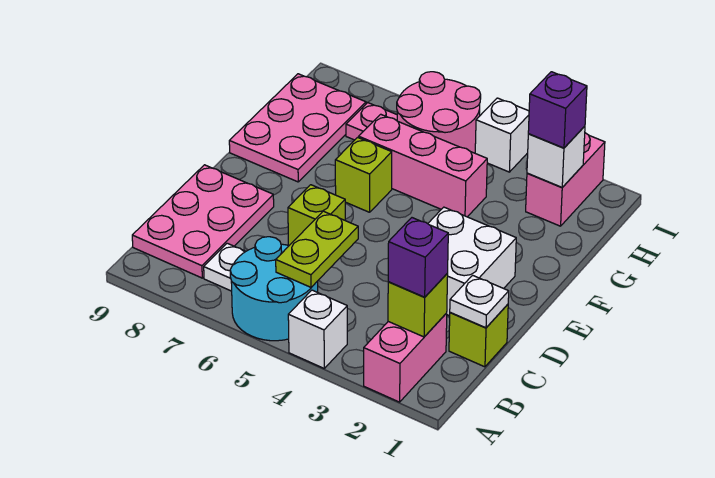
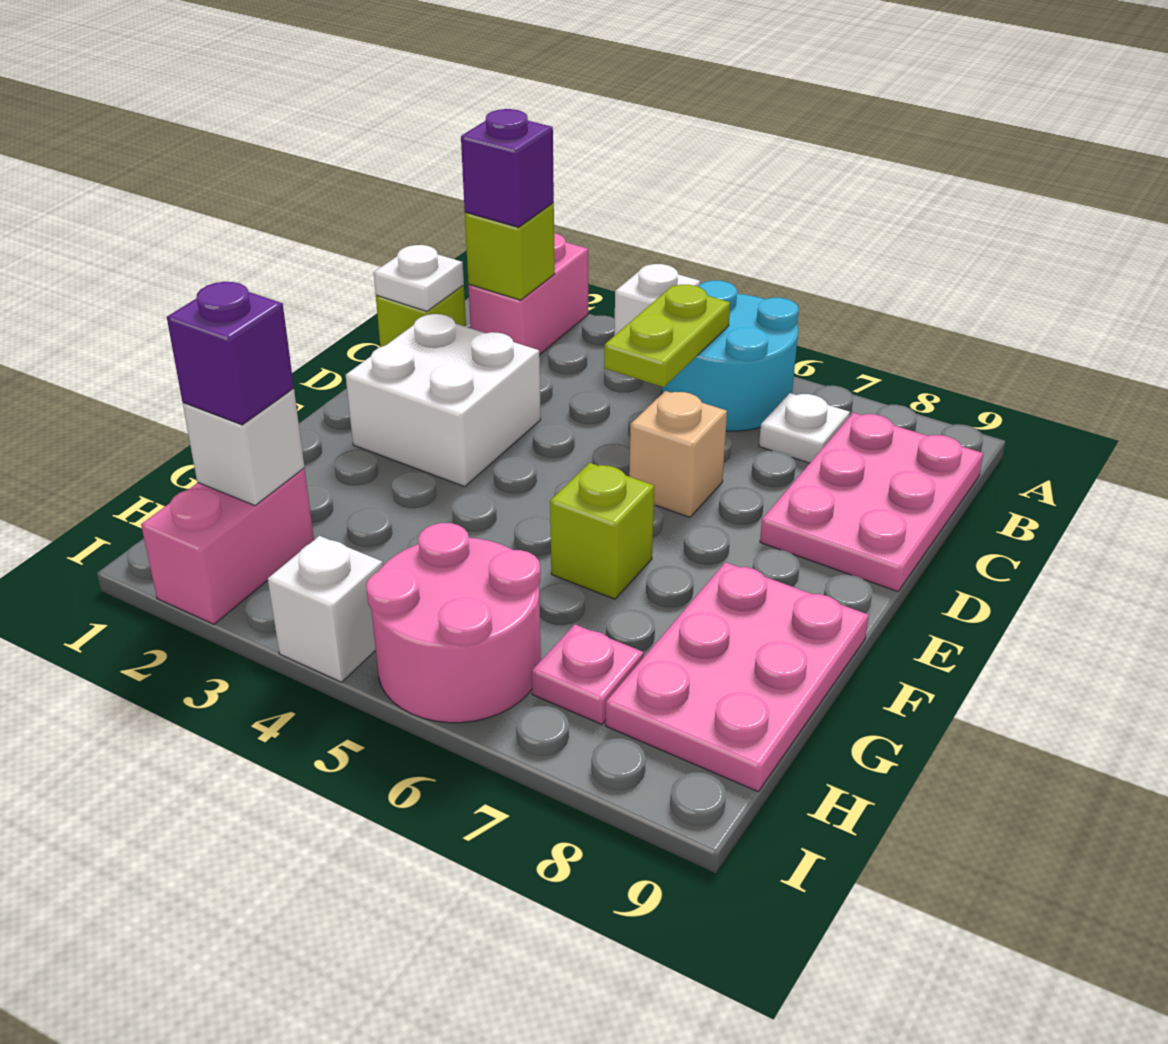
lime 1x1 brick [288,185,345,245] -> tan 1x1 brick [629,391,727,517]
pink 1x3 brick [359,114,487,217] -> none

